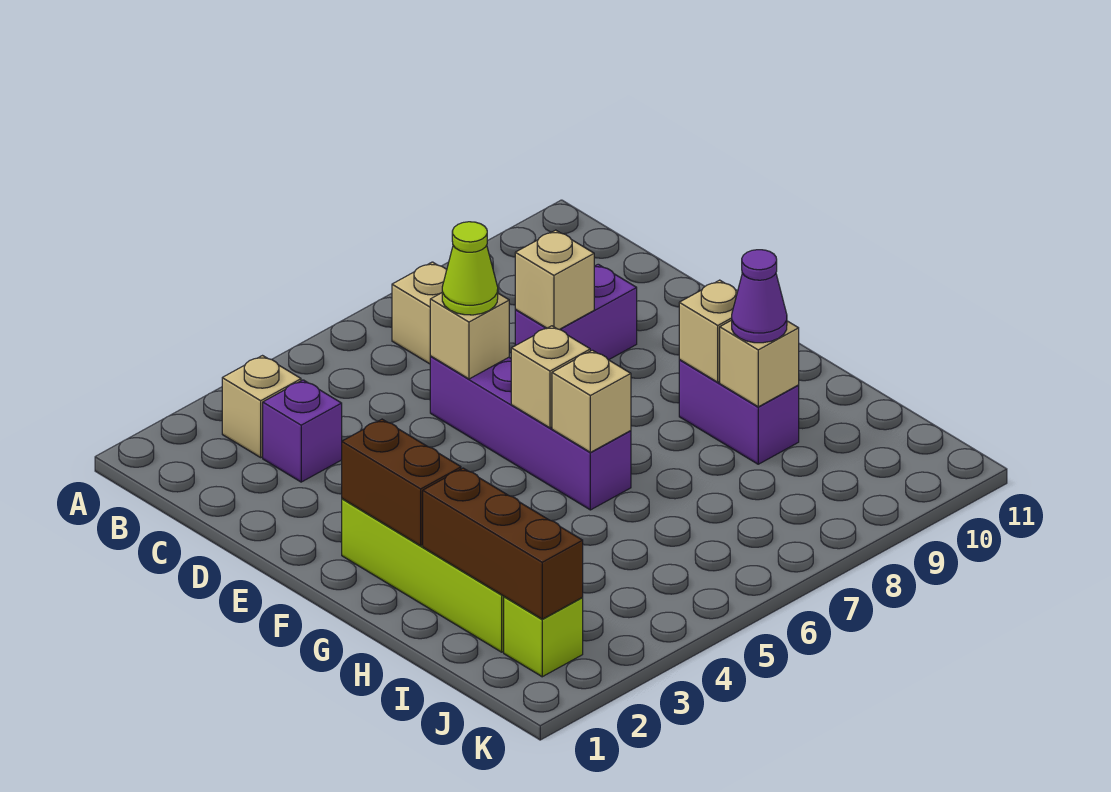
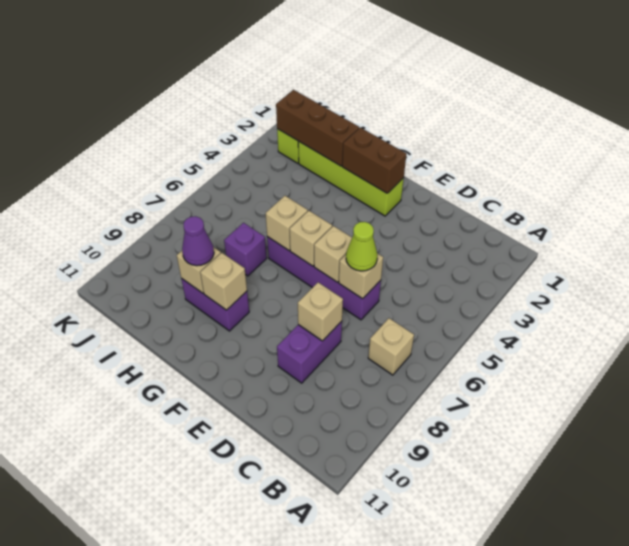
tan 1x1 brick [222,356,301,457] -> tan 1x1 brick moved to [314,226,352,282]
purple 1x1 brick [263,380,342,482] -> purple 1x1 brick moved to [224,223,267,276]

